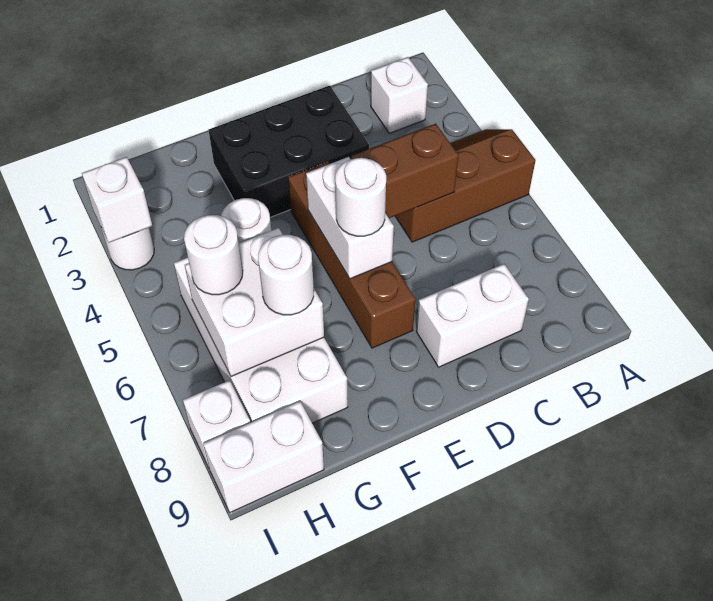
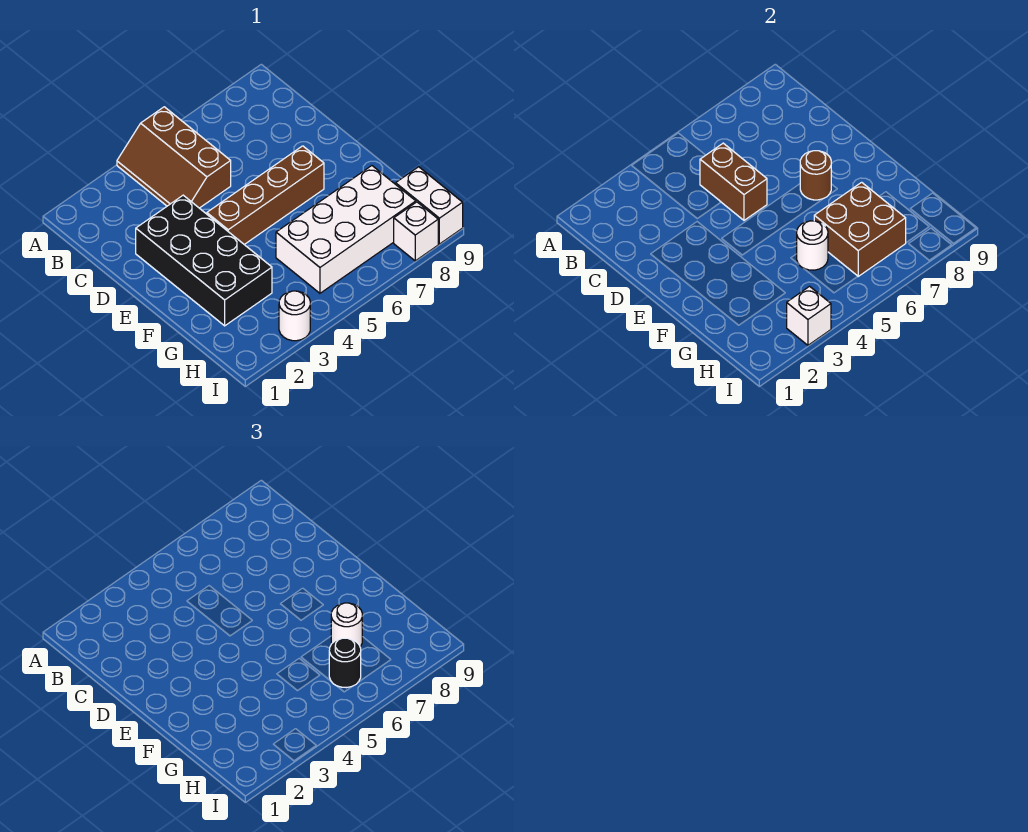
white 1x1 brick [371,57,428,133] -> none
white 1x2 brick [416,264,529,367] -> none
black 2x3 brick [209,86,369,217] -> black 2x4 brick [136,195,272,326]
white 1x2 brick [306,157,394,279] -> none
white 1x1 round brick [335,158,386,236] -> none
none -> brown 1x1 round brick [800,151,831,200]
white 2x2 brick [185,228,324,376] -> brown 2x2 brick [814,182,906,276]
white 1x1 round brick [184,215,243,295] -> black 1x1 round brick [329,638,361,688]

